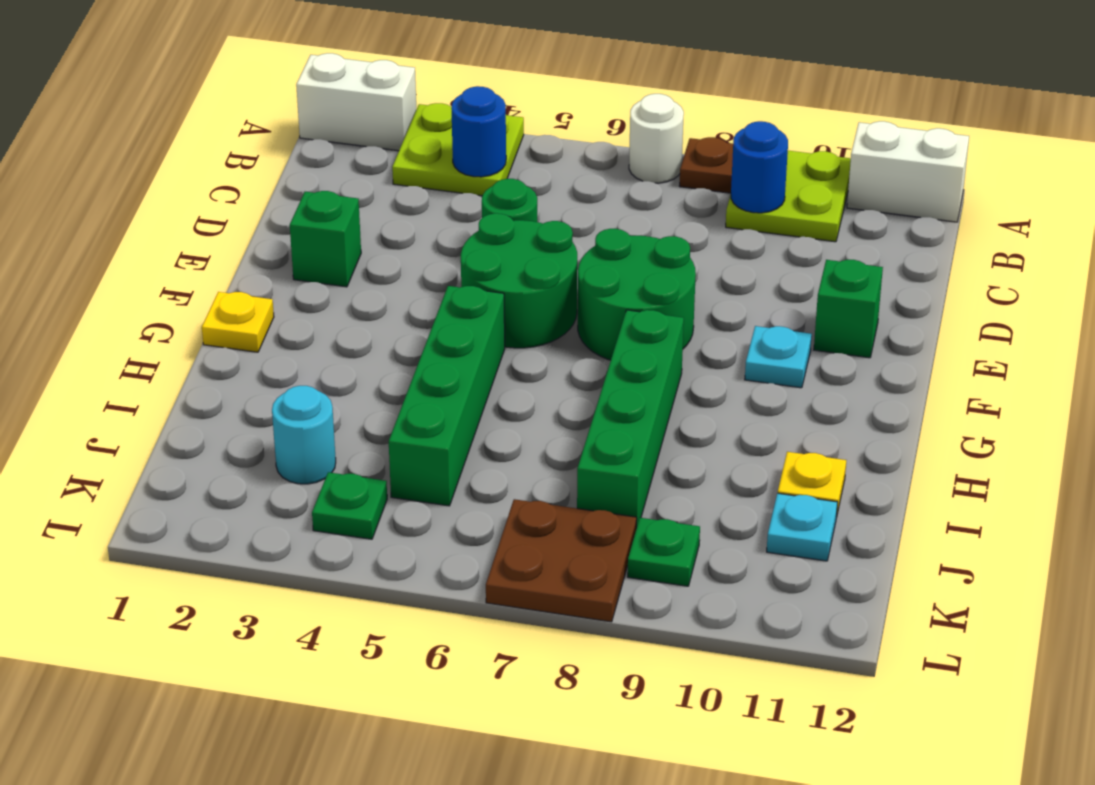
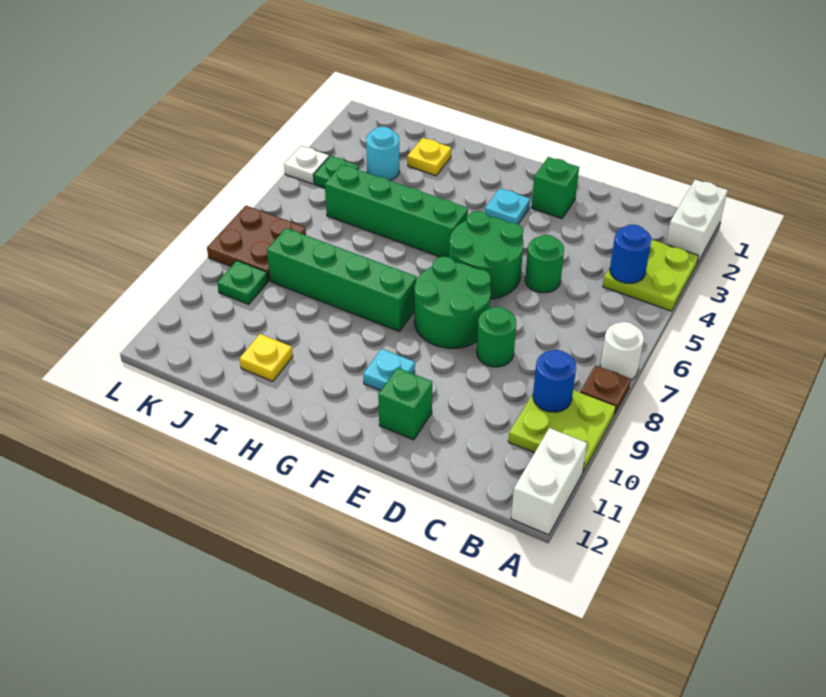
none -> green 1x1 round brick [477,307,516,367]
yellow 1x1 plate [202,292,274,352] -> yellow 1x1 plate moved to [407,138,451,176]
cyan 1x1 plate [767,493,838,561] -> cyan 1x1 plate moved to [485,188,530,224]
none -> white 1x1 plate [284,146,329,184]

